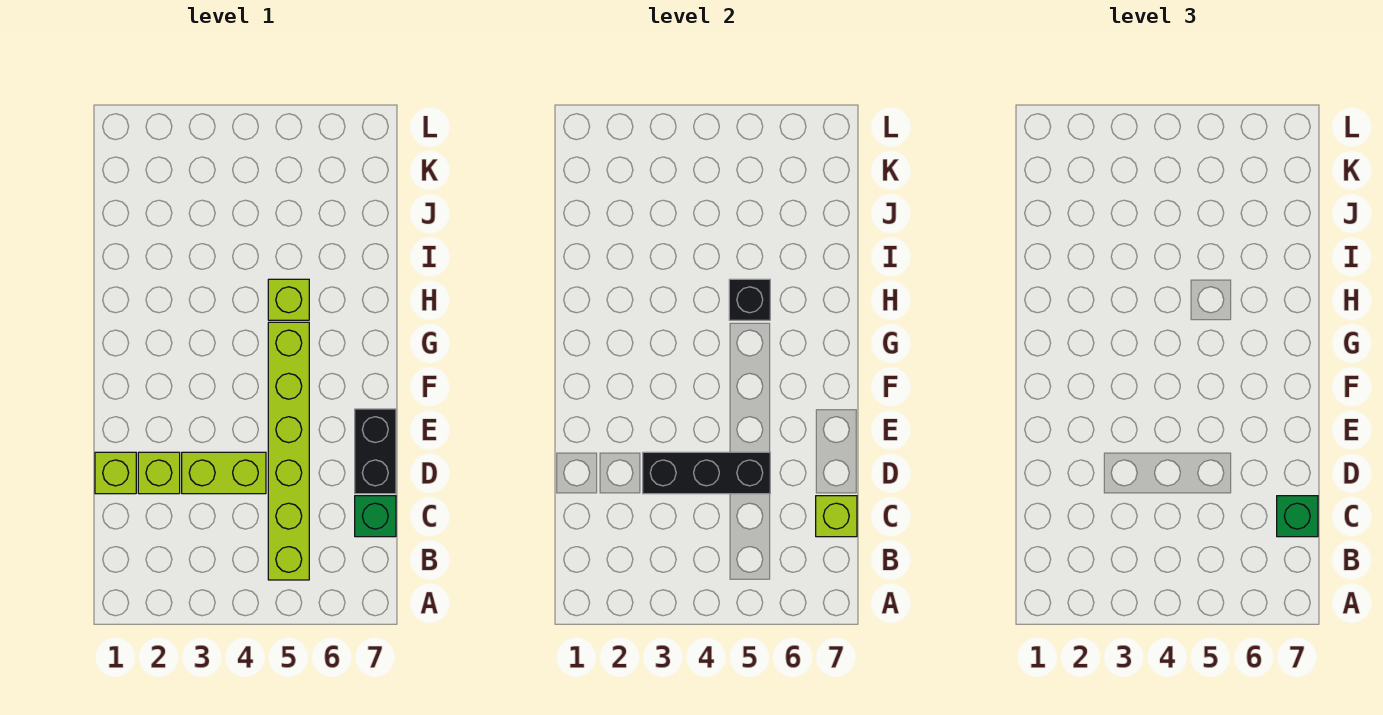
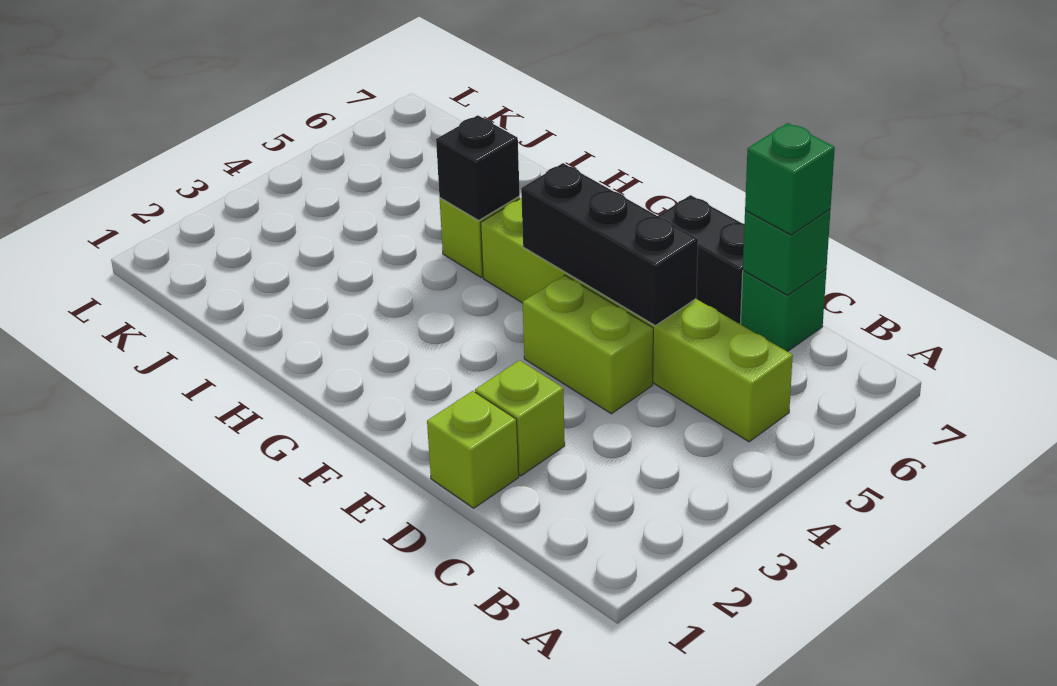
lime 1x1 brick [816,496,857,537] -> green 1x1 brick [743,210,830,295]
lime 1x2 brick [182,452,266,494] -> lime 1x2 brick turned to [523,275,653,414]
black 1x3 brick [643,452,770,494] -> black 1x3 brick turned to [521,163,698,326]

